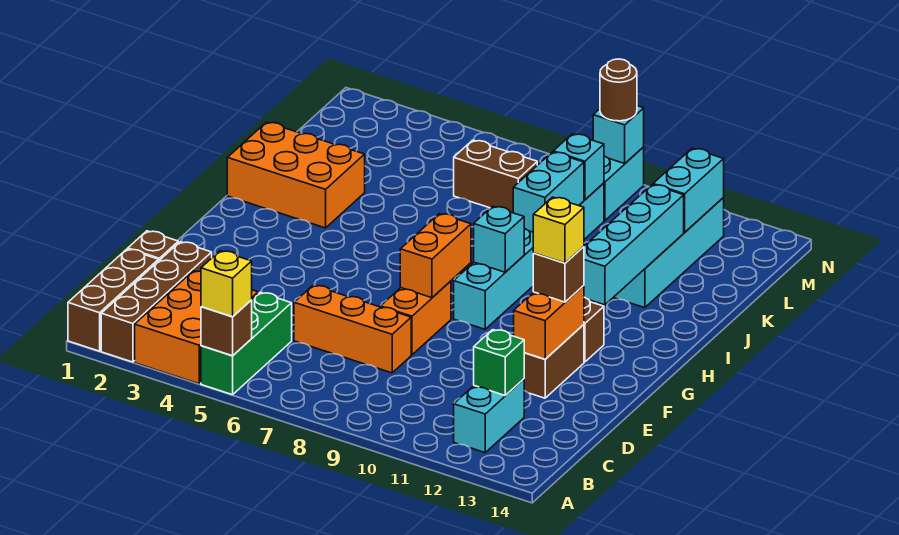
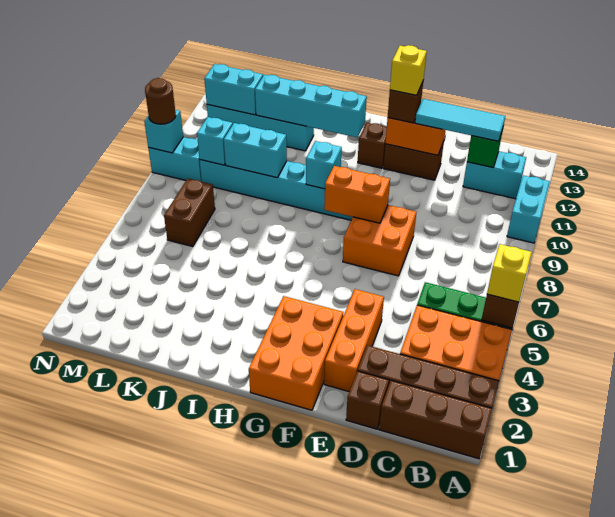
none -> cyan 1x2 brick [507,175,550,243]
none -> cyan 1x3 tile [415,99,505,141]
orange 1x3 brick [294,285,411,373] -> orange 1x3 brick moved to [324,289,384,391]
orange 1x2 brick [381,281,451,355] -> orange 2x2 brick [343,205,416,276]
orange 2x3 brick [227,122,365,228] -> orange 2x3 brick moved to [249,296,343,410]

